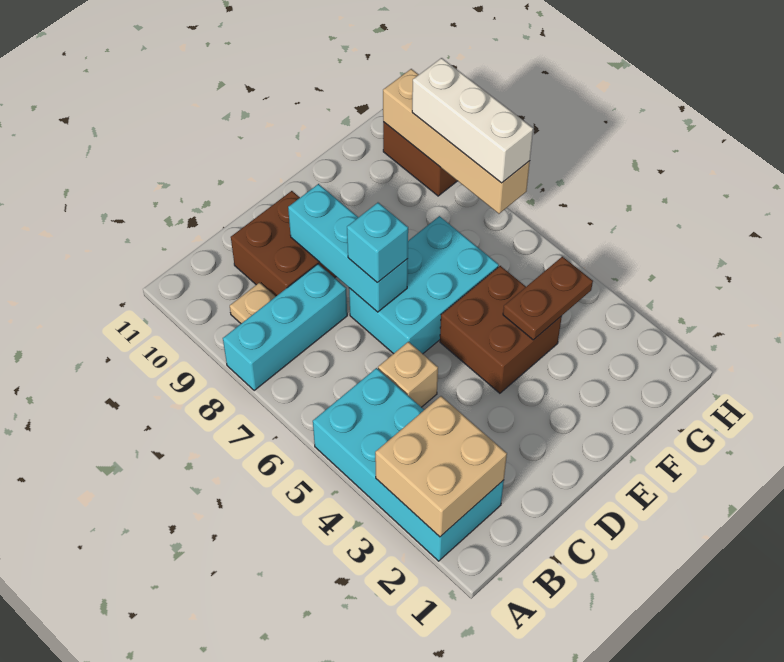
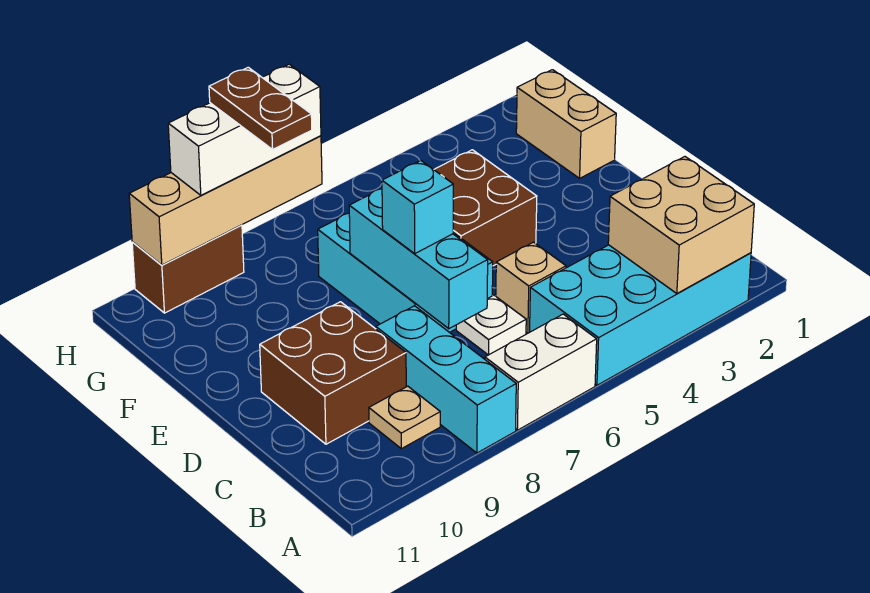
none -> white 1x2 brick [485,314,597,430]
none -> white 1x1 plate [456,295,526,355]
cyan 1x3 brick [288,184,408,312] -> cyan 1x3 brick turned to [349,189,488,329]
none -> tan 1x2 brick [516,70,616,178]
brown 1x2 plate [503,257,593,340] -> brown 1x2 plate moved to [209,67,312,149]

